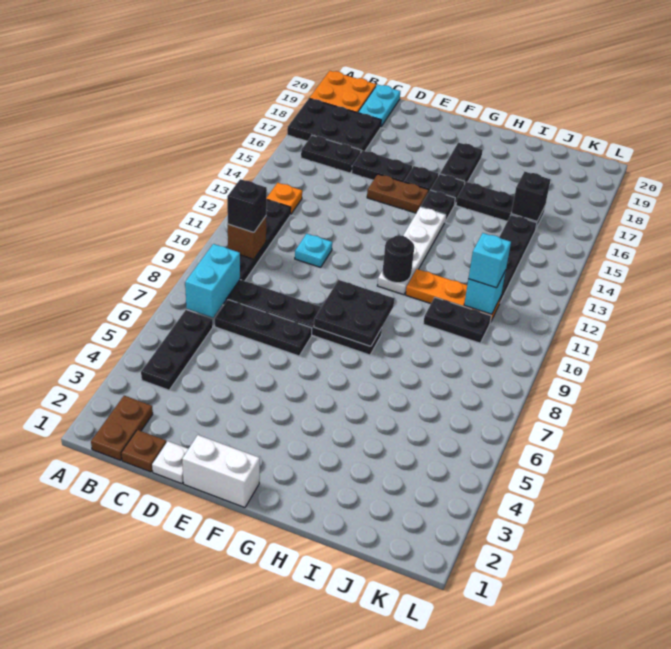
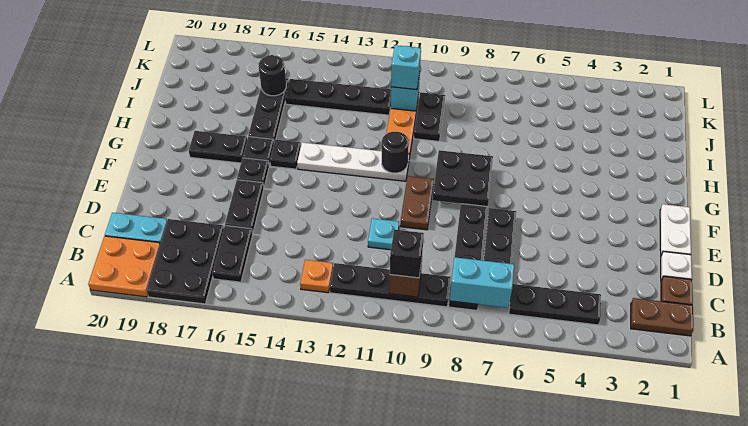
white 1x2 brick [182,435,260,508] -> white 1x2 plate [660,204,691,255]
brown 1x2 plate [367,174,429,213] -> brown 1x2 plate moved to [400,176,434,230]
black 1x1 brick [511,172,551,221] -> black 1x1 round brick [259,55,286,96]

